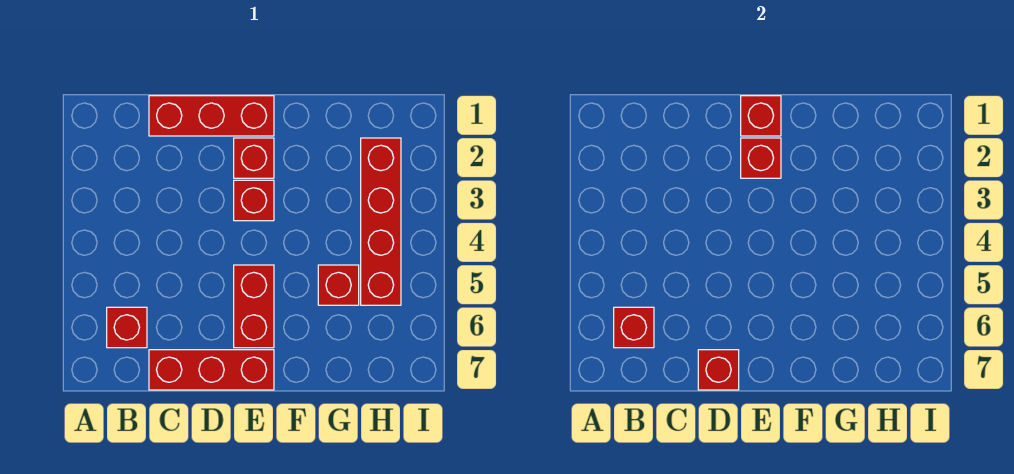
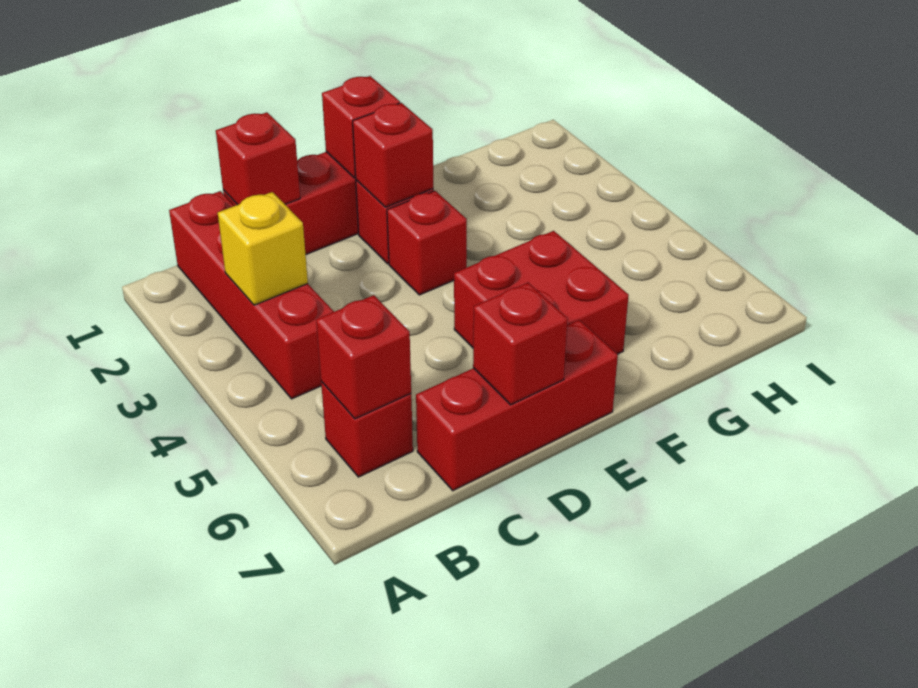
none -> yellow 1x1 brick [218,192,308,305]
red 1x2 brick [234,265,274,348] -> red 2x2 brick [454,231,629,354]
red 1x1 brick [318,265,359,305] -> red 1x1 brick moved to [216,112,300,205]
red 1x4 brick [361,138,401,305] -> red 1x4 brick moved to [169,191,334,399]

